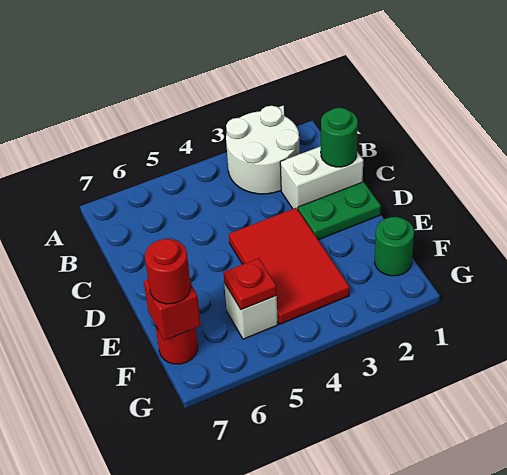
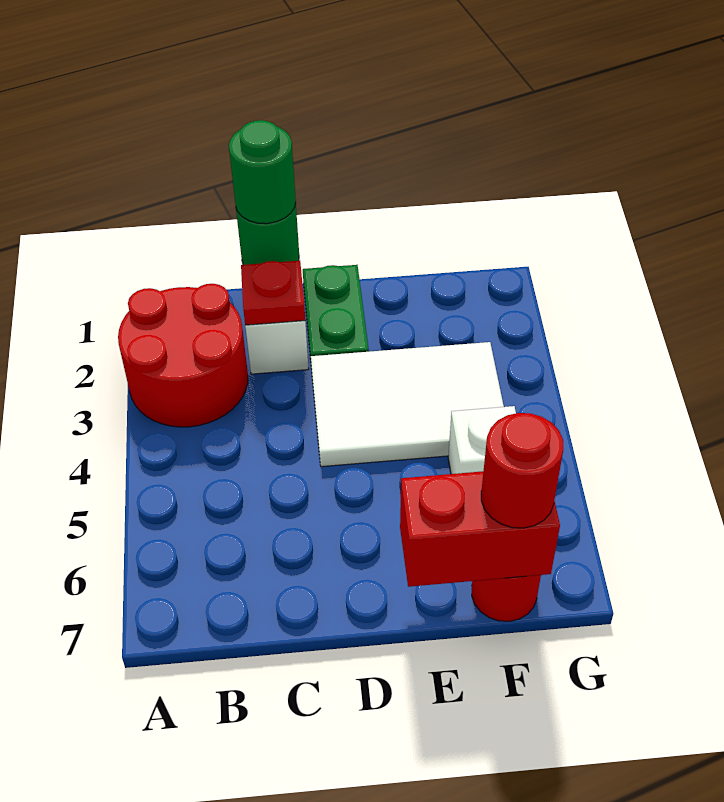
white 2x2 round brick [226,106,299,194] -> red 2x2 round brick [118,284,248,427]
red 2x3 tile [229,208,349,324] -> white 2x3 tile [311,342,504,467]
green 1x1 round brick [375,217,414,276] -> green 1x1 round brick moved to [229,120,296,224]
red 1x1 plate [223,258,277,310] -> red 1x1 plate moved to [241,261,305,325]
red 1x1 brick [144,280,201,340] -> red 1x2 brick [400,471,560,587]

